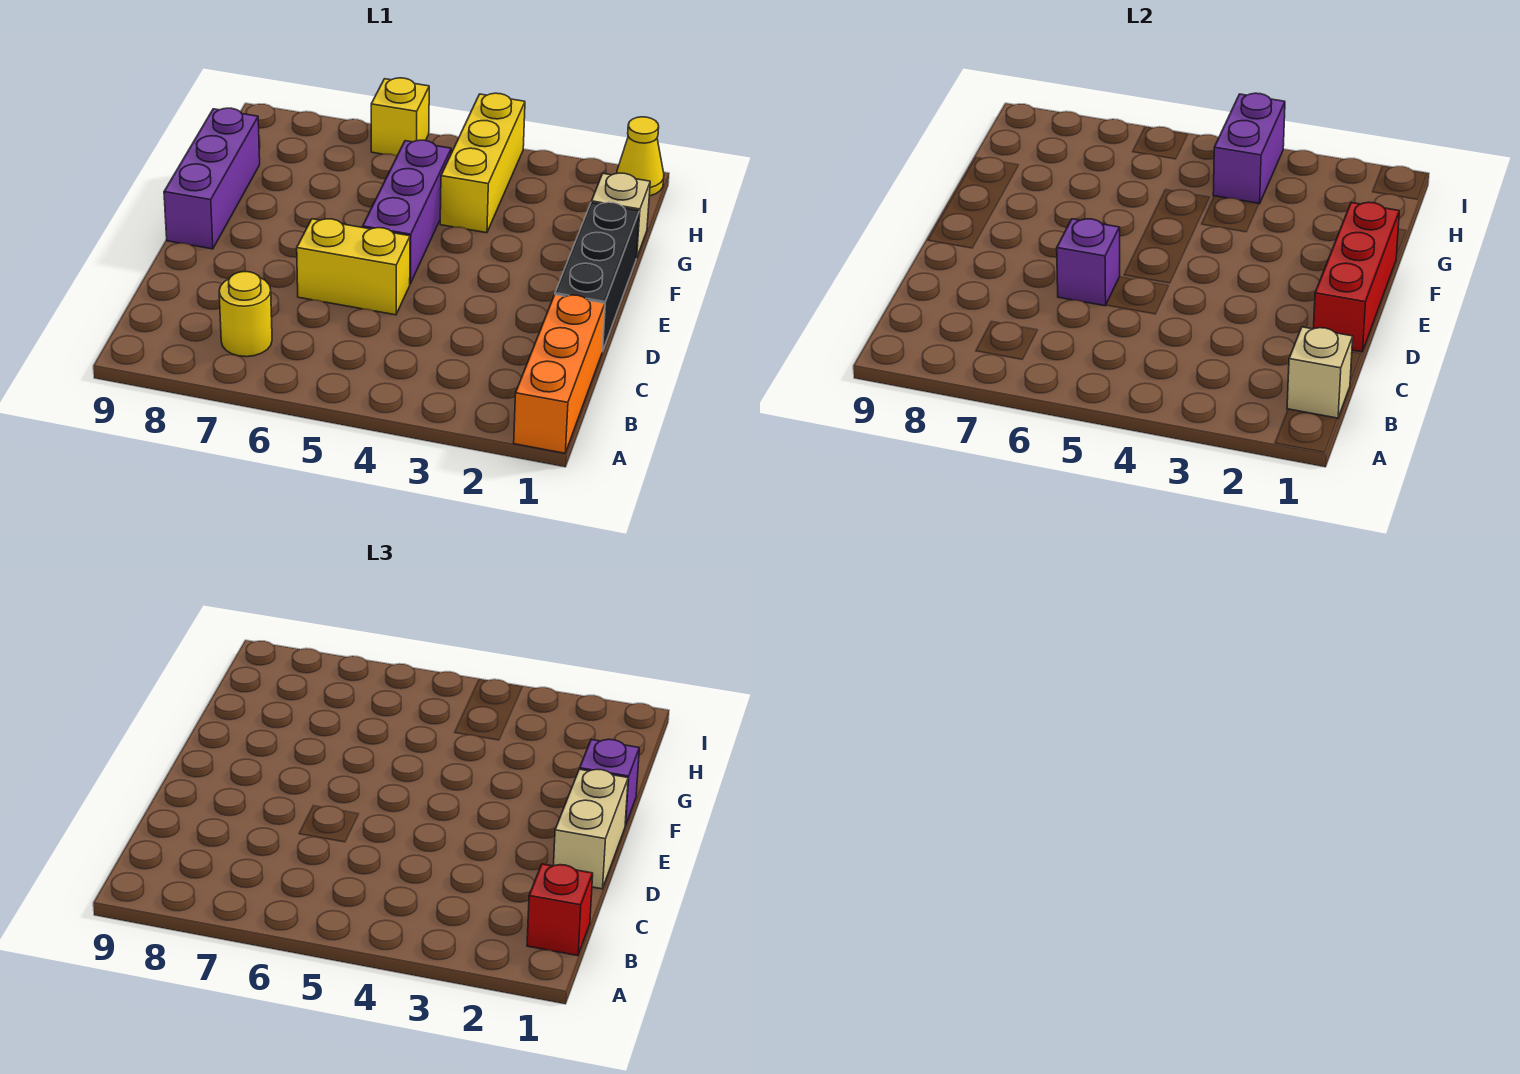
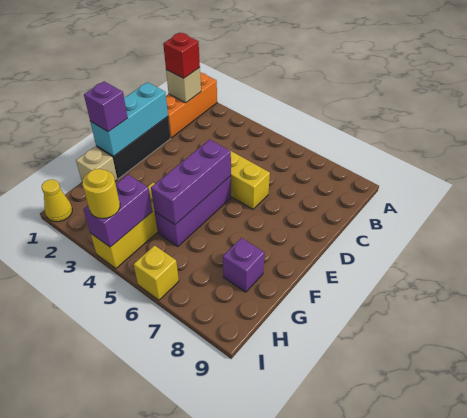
yellow 1x1 round brick [219,272,272,357] -> yellow 1x1 round brick moved to [82,169,120,219]
red 1x3 brick [1313,202,1399,352] -> cyan 1x3 brick [90,82,168,156]
tan 1x2 brick [553,769,628,889] -> none
purple 1x1 brick [1057,219,1120,306] -> purple 1x1 brick moved to [223,238,265,292]
purple 1x3 brick [164,108,260,249] -> purple 1x3 brick moved to [151,139,231,225]

